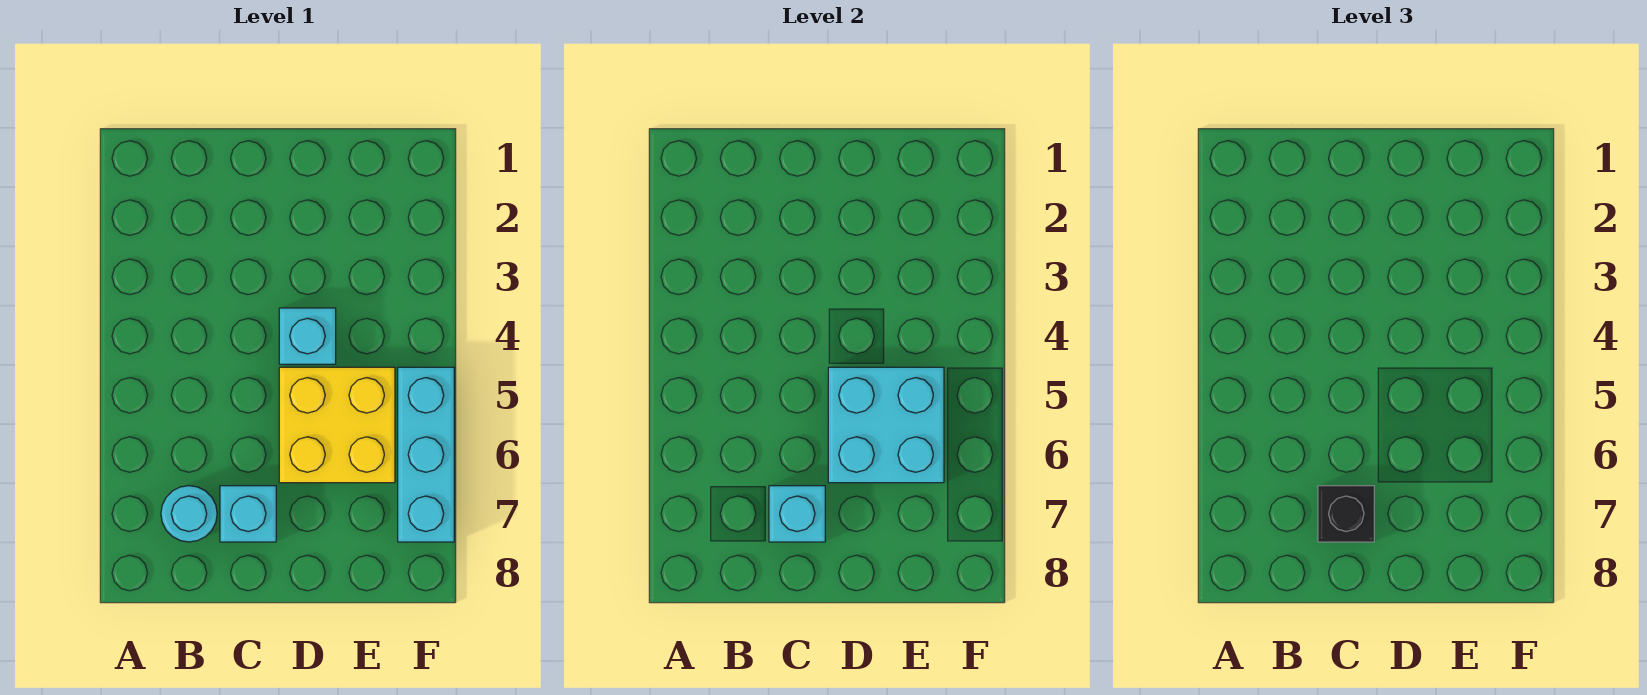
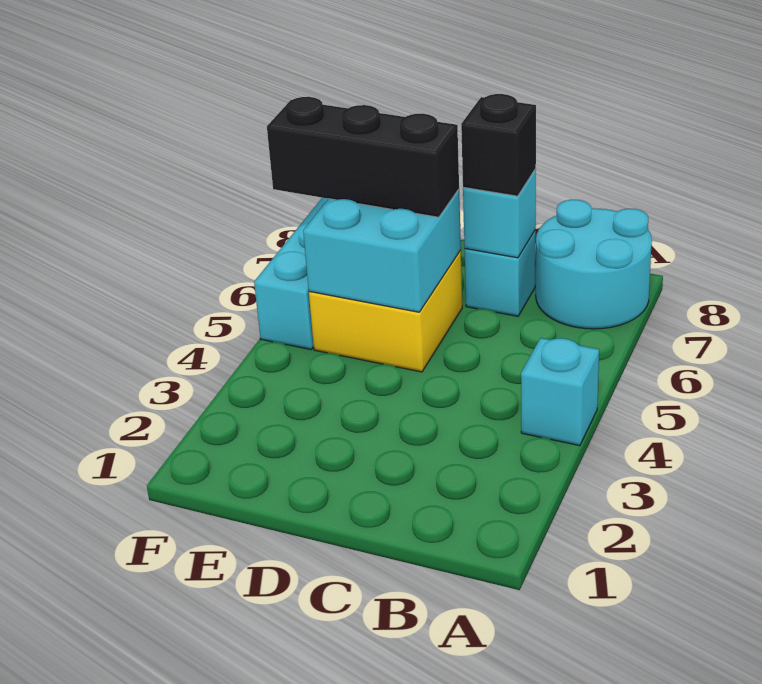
cyan 1x1 round brick [161,486,217,542] -> cyan 2x2 round brick [536,200,652,329]
cyan 1x1 brick [279,308,336,364] -> cyan 1x1 brick moved to [521,338,599,446]
none -> black 1x3 brick [267,97,459,217]

